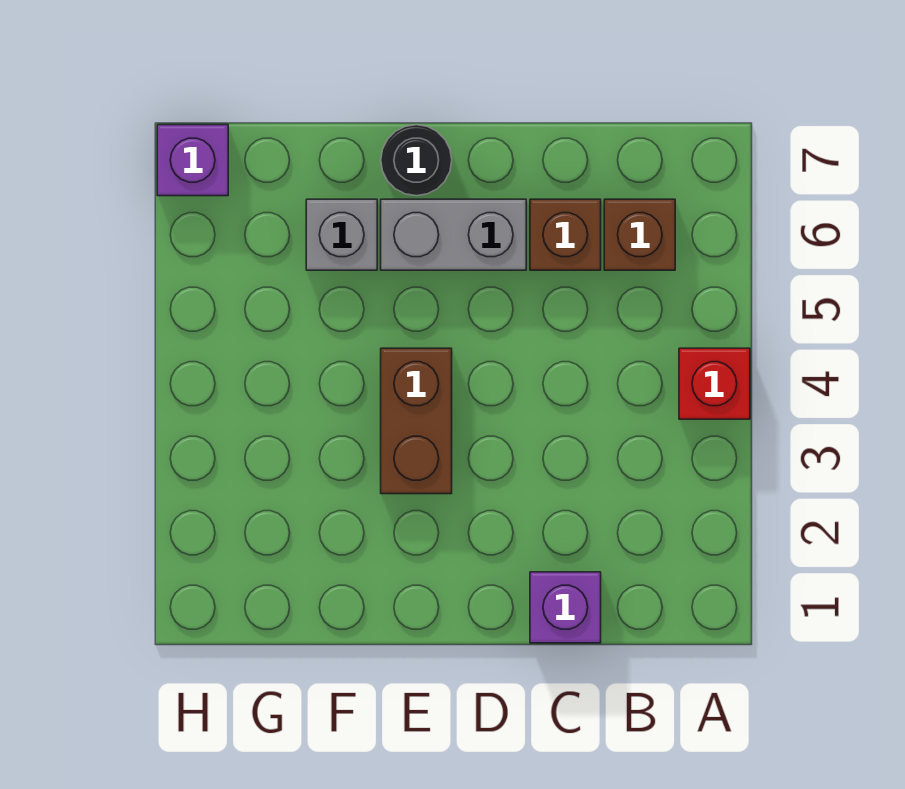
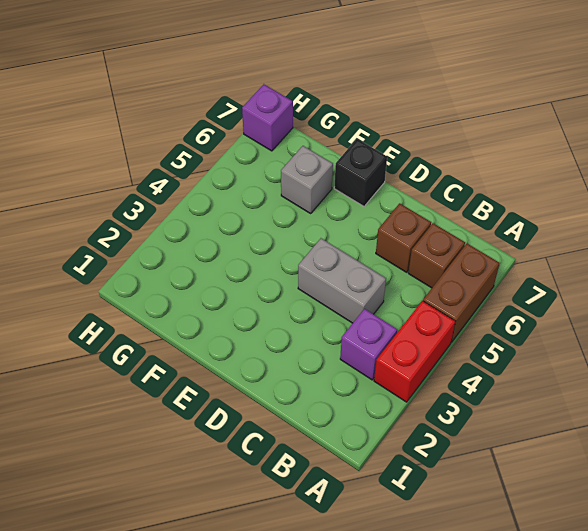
red 1x1 brick [679,348,750,419] -> red 1x2 brick [374,301,455,402]
purple 1x1 brick [530,572,601,643] -> purple 1x1 brick moved to [340,309,397,380]
grey 1x2 brick [381,199,526,270] -> grey 1x2 brick moved to [298,238,386,323]
brown 1x2 brick [381,348,452,494] -> brown 1x2 brick moved to [423,244,499,342]
black 1x1 round brick [381,125,452,196] -> black 1x1 brick [334,139,387,206]

